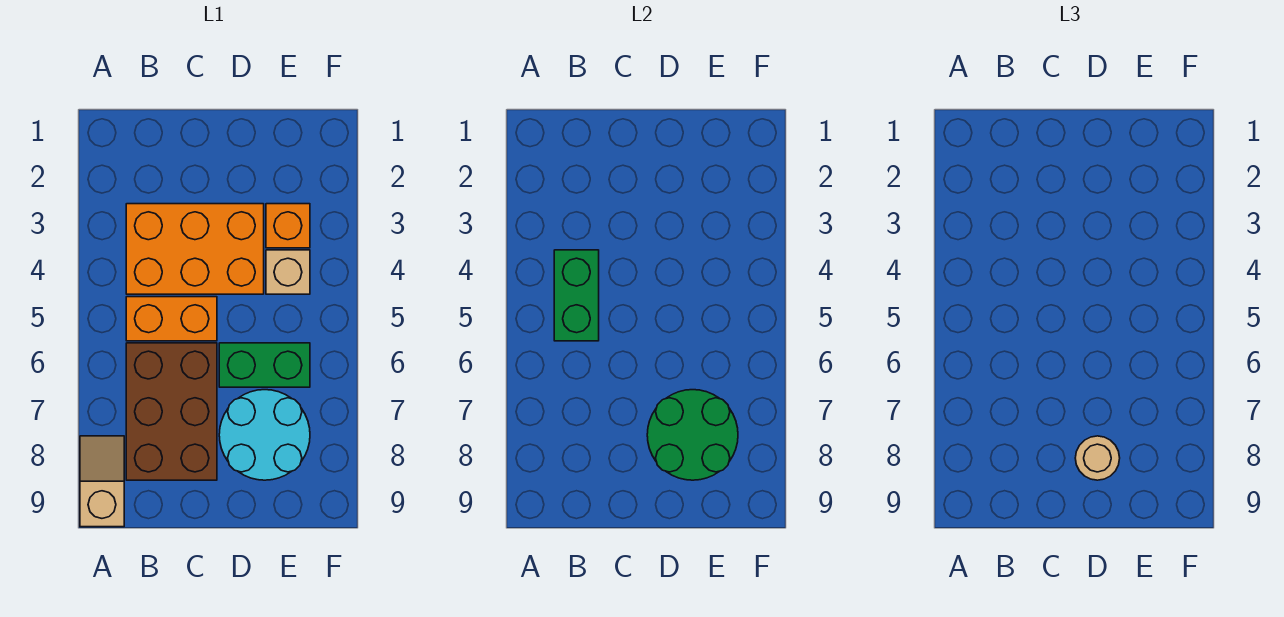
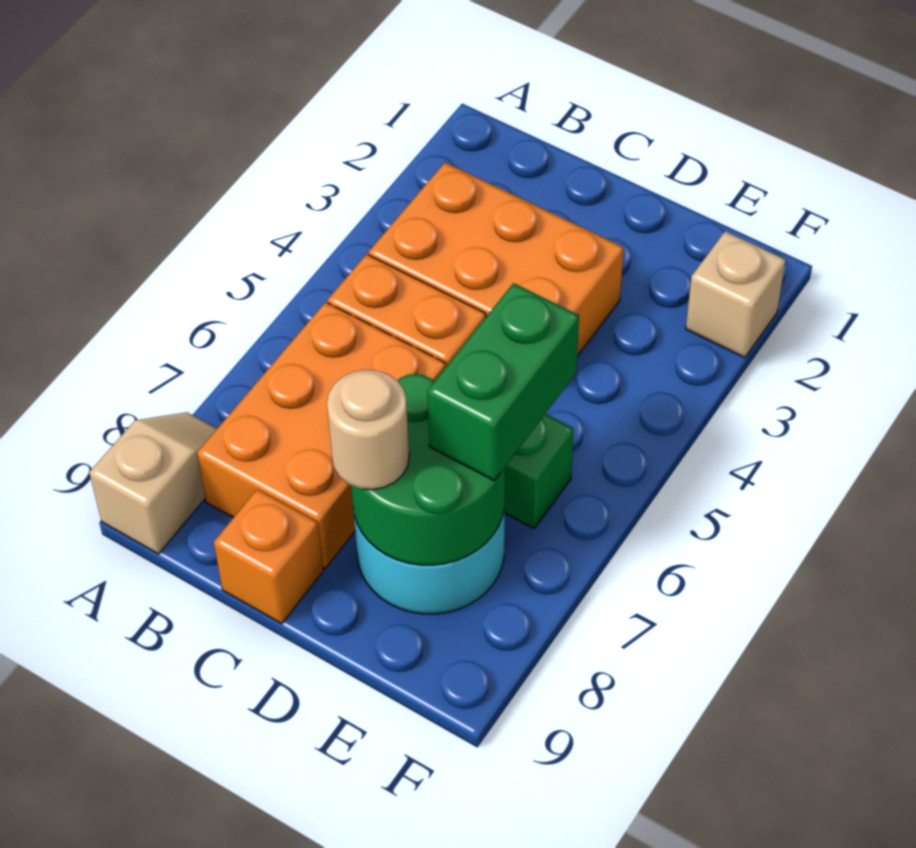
green 1x2 brick [554,250,599,341] -> green 1x2 brick moved to [427,283,579,481]
brown 2x3 brick [126,343,217,480] -> orange 2x3 brick [197,302,446,568]
orange 1x1 brick [266,204,310,248] -> orange 1x1 brick moved to [214,489,323,624]
tan 1x1 brick [266,250,310,294] -> tan 1x1 brick moved to [686,231,786,358]

